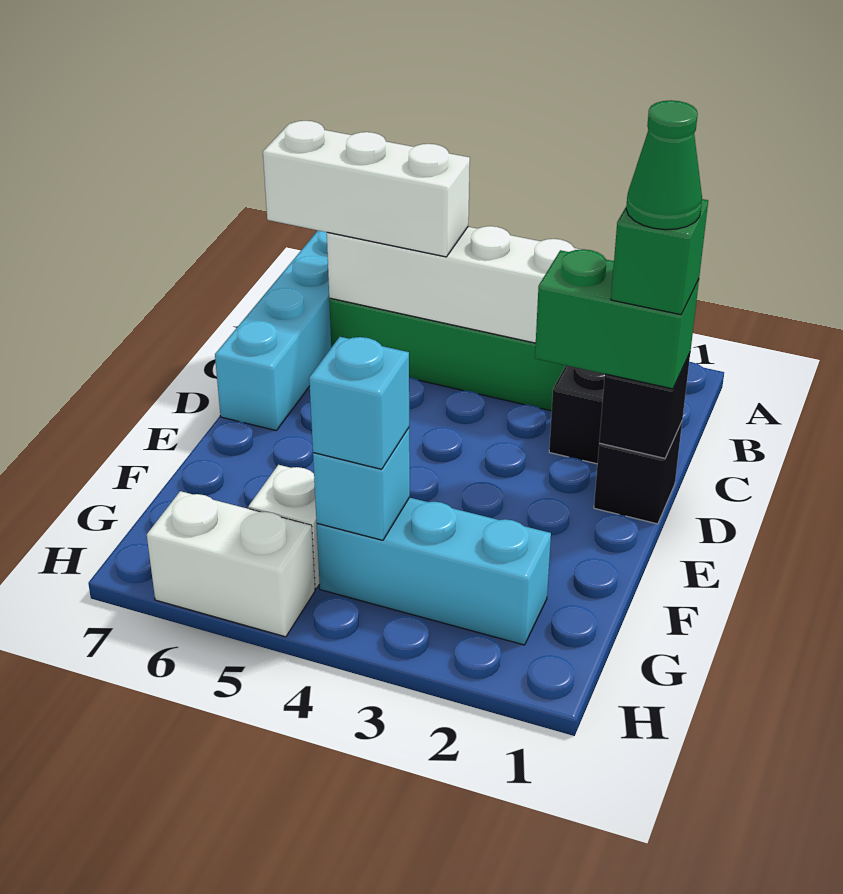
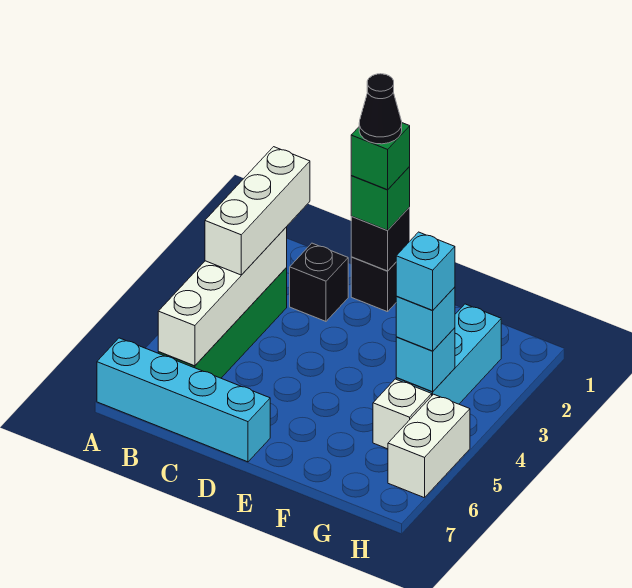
white 1x3 brick [263,121,470,257] -> white 1x3 brick moved to [205,147,310,275]
green 1x2 brick [535,249,699,389] -> green 1x1 brick [351,167,410,230]
green 1x1 cone [626,100,702,230] -> black 1x1 cone [359,74,402,144]
none -> cyan 1x1 brick [396,232,455,310]

